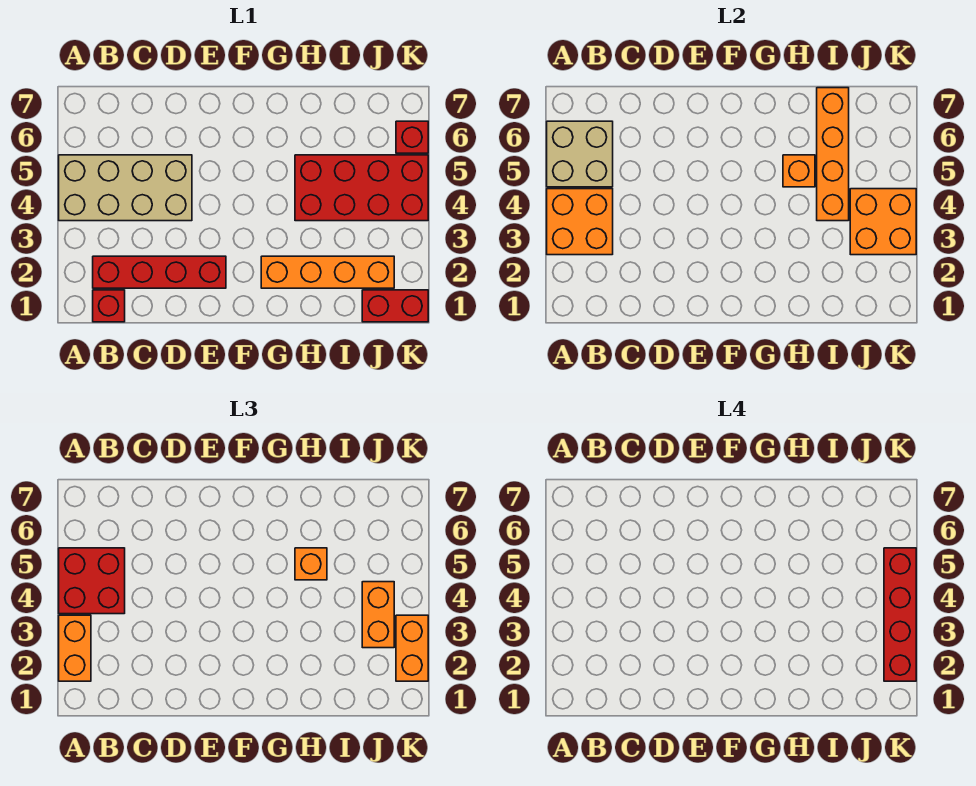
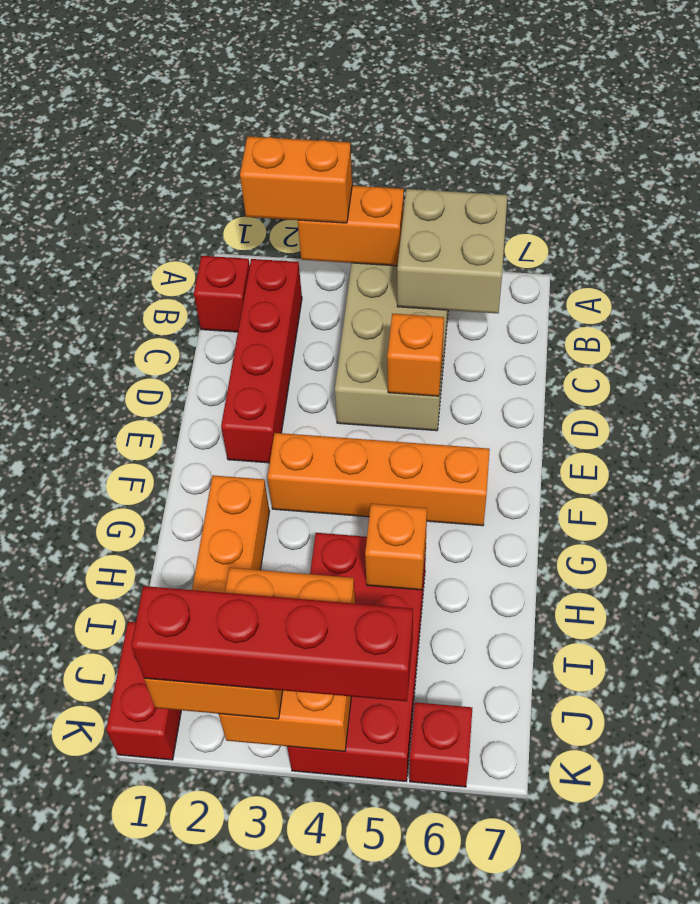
orange 2x2 brick [547,189,613,255] -> orange 1x2 brick [298,186,404,266]
red 2x2 brick [59,548,125,614] -> none
orange 1x1 brick [295,548,327,580] -> orange 1x1 brick moved to [387,314,444,396]
orange 1x4 brick [817,88,849,221] -> orange 1x4 brick moved to [268,433,490,526]

